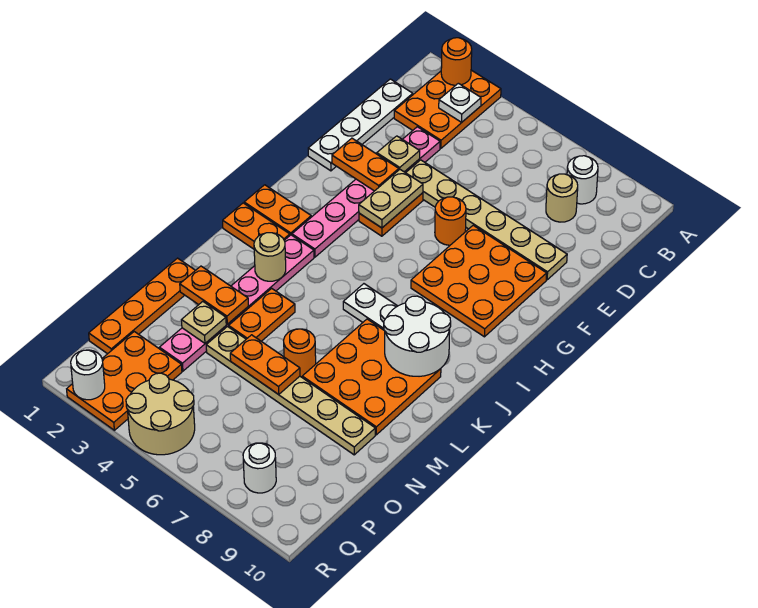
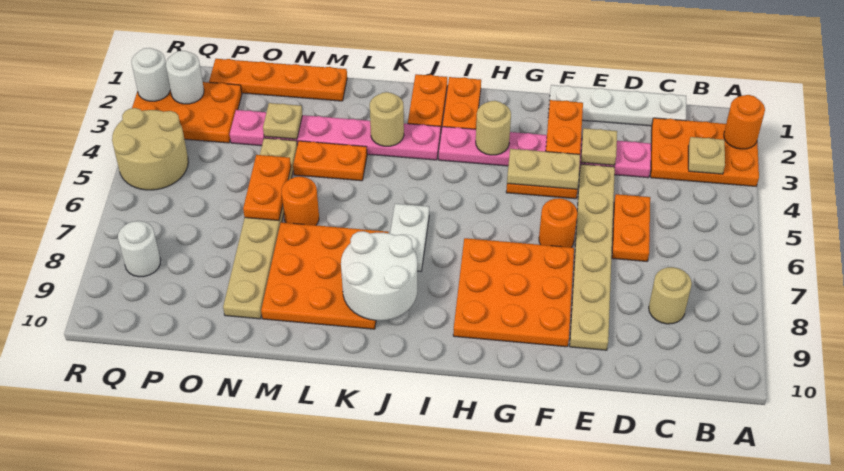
white 1x1 plate [439,83,481,122] -> tan 1x1 plate [688,137,725,174]
white 1x1 round brick [567,156,598,204] -> white 1x1 round brick moved to [166,51,204,104]
none -> tan 1x1 round brick [476,101,511,155]
orange 1x2 plate [180,266,248,324] -> orange 1x2 plate moved to [612,194,650,261]

